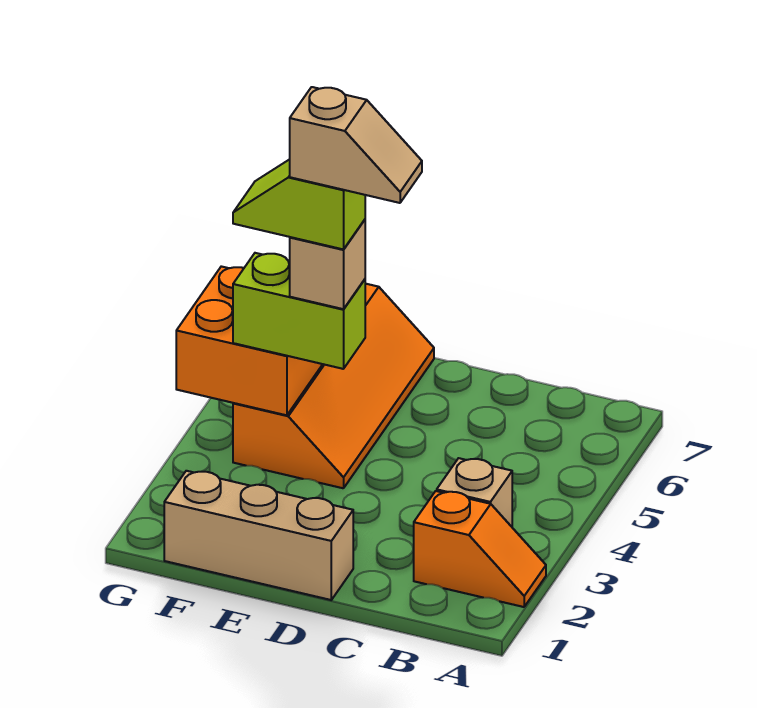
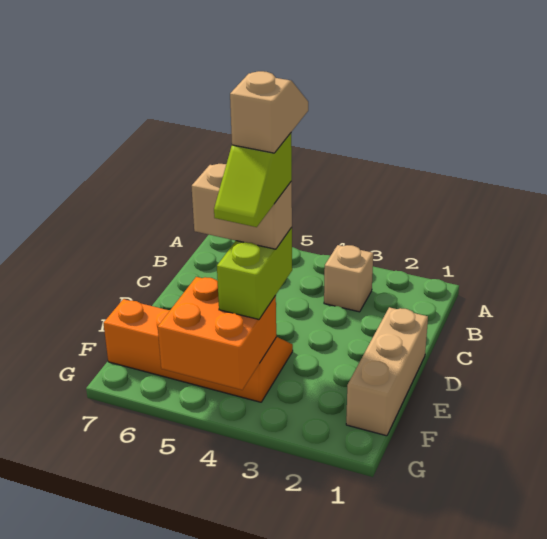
orange 1x2 slope [414,491,546,607] -> none
tan 1x1 brick [290,220,365,309] -> tan 1x2 brick [191,164,292,249]

